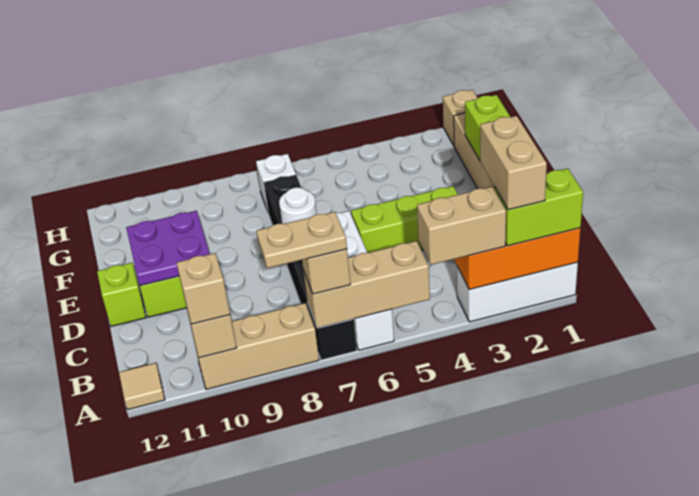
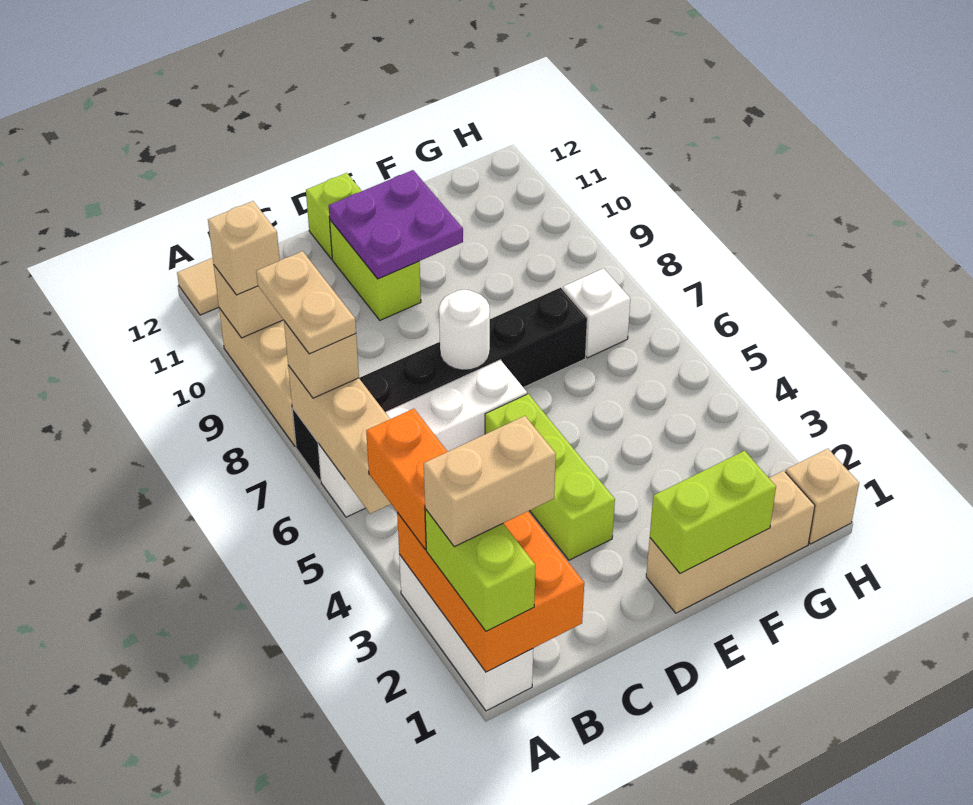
tan 1x2 brick [417,187,506,265] -> orange 1x2 brick [366,409,448,549]

